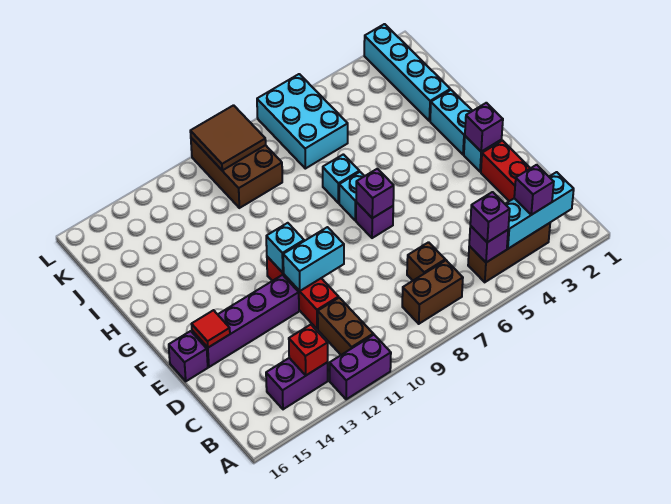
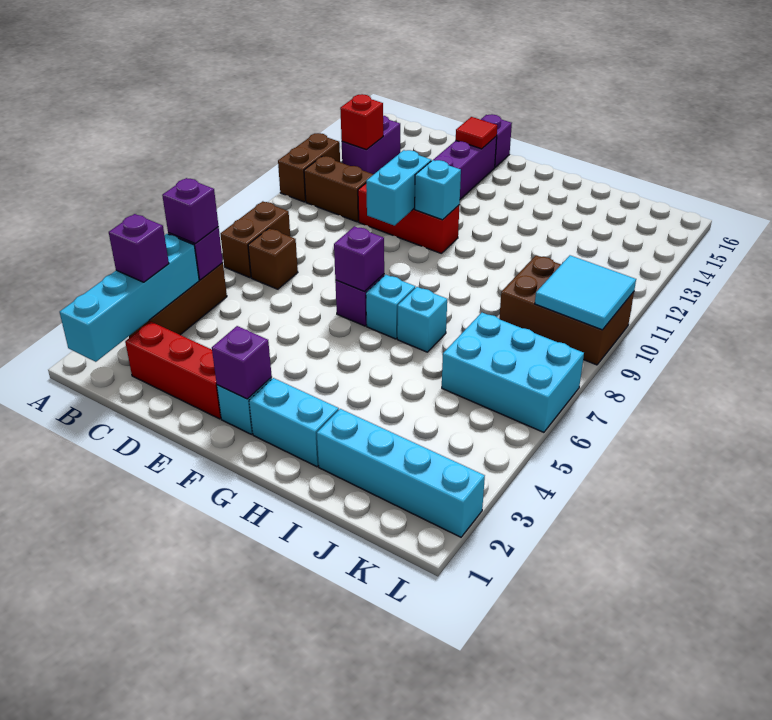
purple 1x2 brick [330,335,391,399] -> brown 1x2 brick [278,133,340,202]
cyan 1x3 brick [505,172,574,249] -> cyan 1x4 brick [60,234,199,362]
brown 2x2 tile [190,105,266,171] -> cyan 2x2 tile [535,255,636,330]

